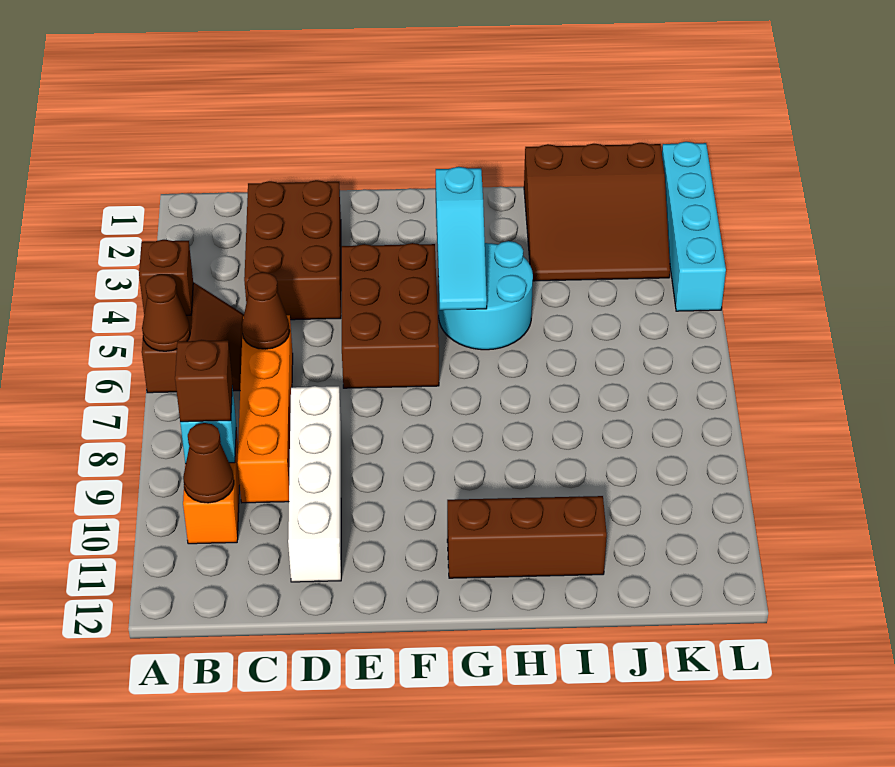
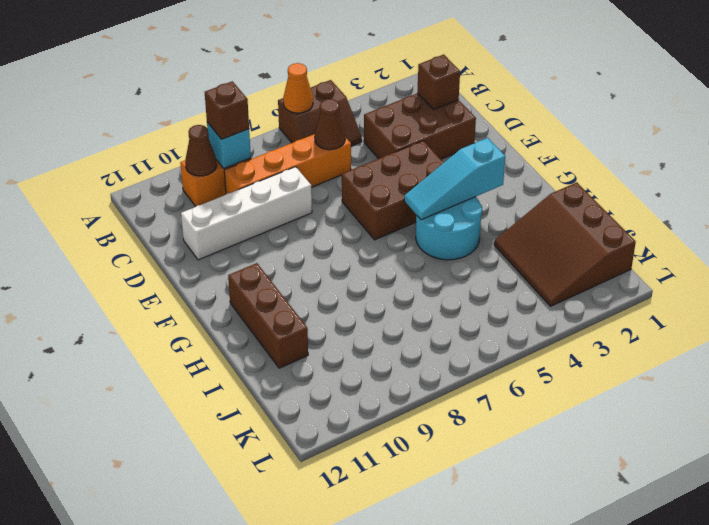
brown 1x1 brick [139,240,193,315] -> brown 1x1 brick moved to [417,54,460,109]
brown 1x1 cone [142,274,190,351] -> orange 1x1 cone [283,63,313,113]
cyan 1x4 brick [662,142,726,311] -> none

